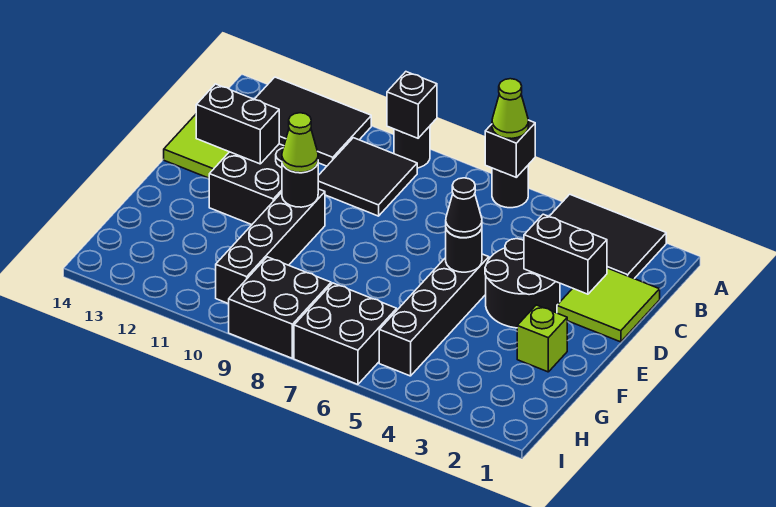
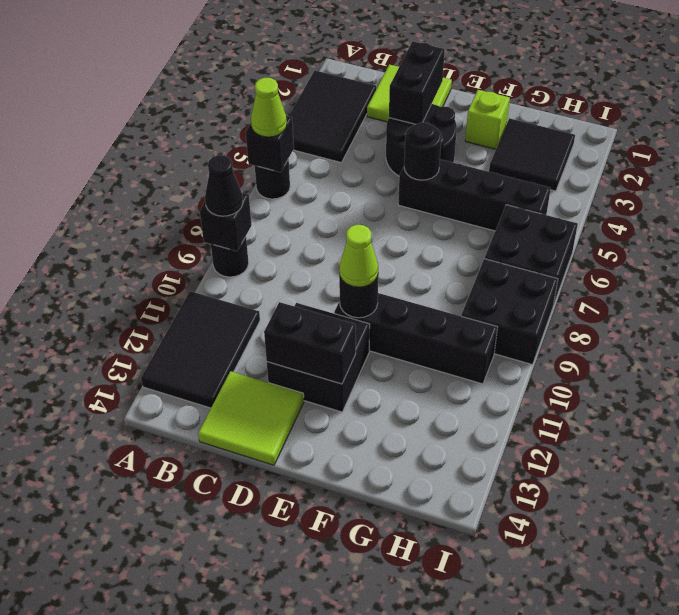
black 2x2 tile [318,138,417,216] -> black 2x2 tile moved to [489,118,575,191]
black 1x2 brick [196,84,279,164] -> black 1x2 brick turned to [264,302,356,384]
black 1x1 cone [446,178,482,238] -> black 1x1 cone moved to [205,155,243,216]

